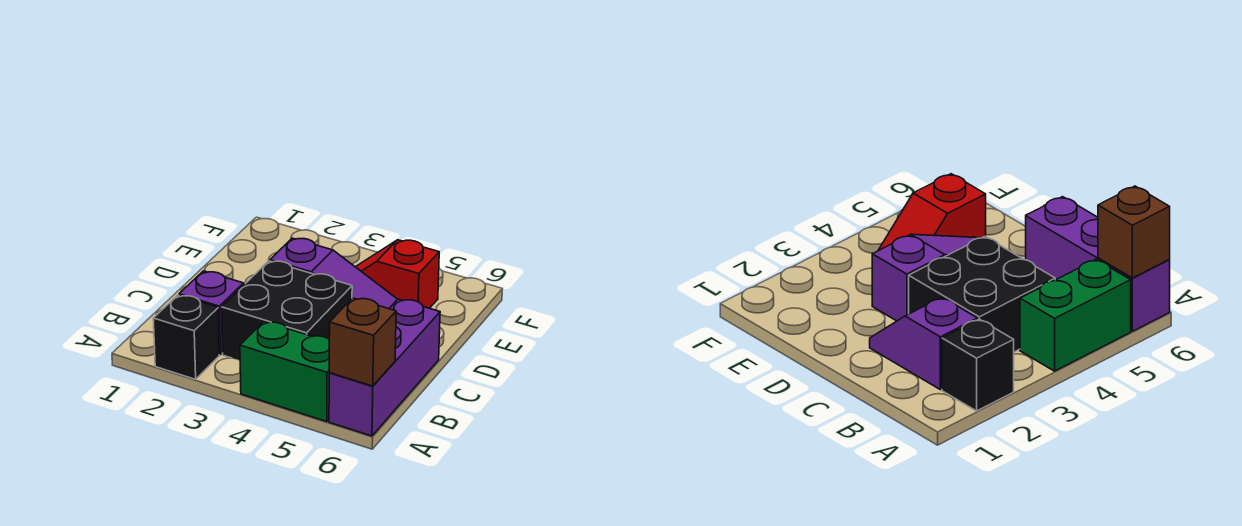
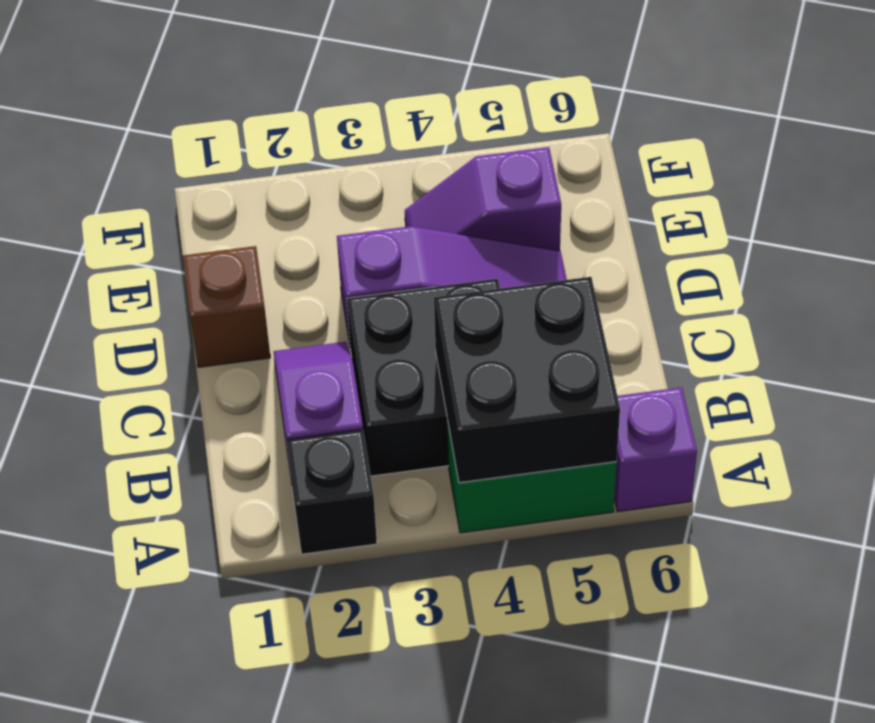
none -> black 2x2 brick [434,277,620,483]
purple 1x3 brick [329,299,440,436] -> purple 1x1 brick [614,387,697,512]
brown 1x1 brick [329,298,396,386] -> brown 1x1 brick moved to [183,246,270,367]
red 1x2 slope [356,240,439,308] -> purple 1x2 slope [405,147,561,251]

